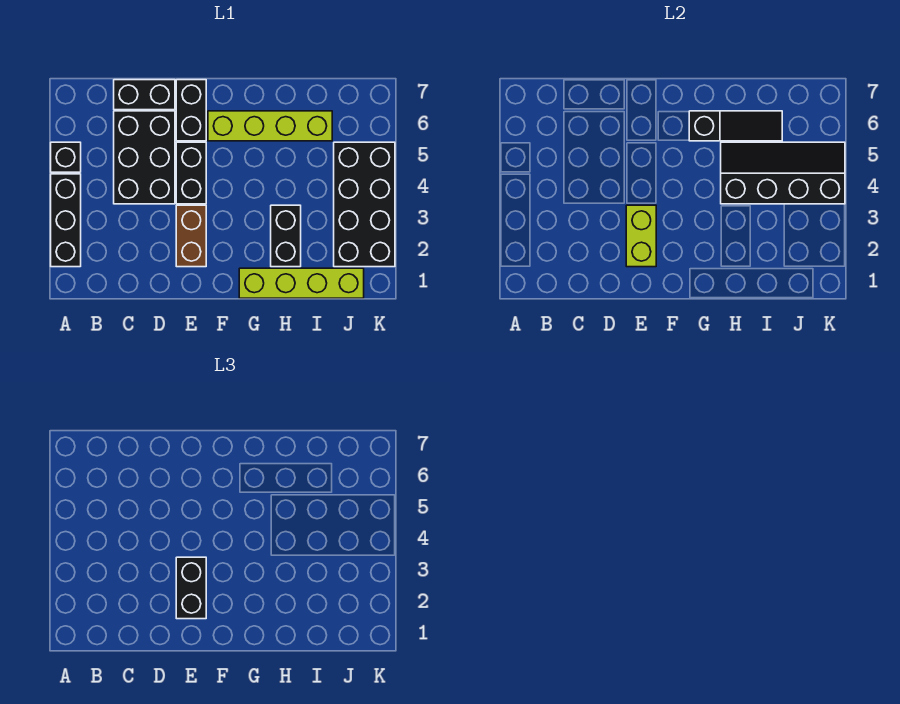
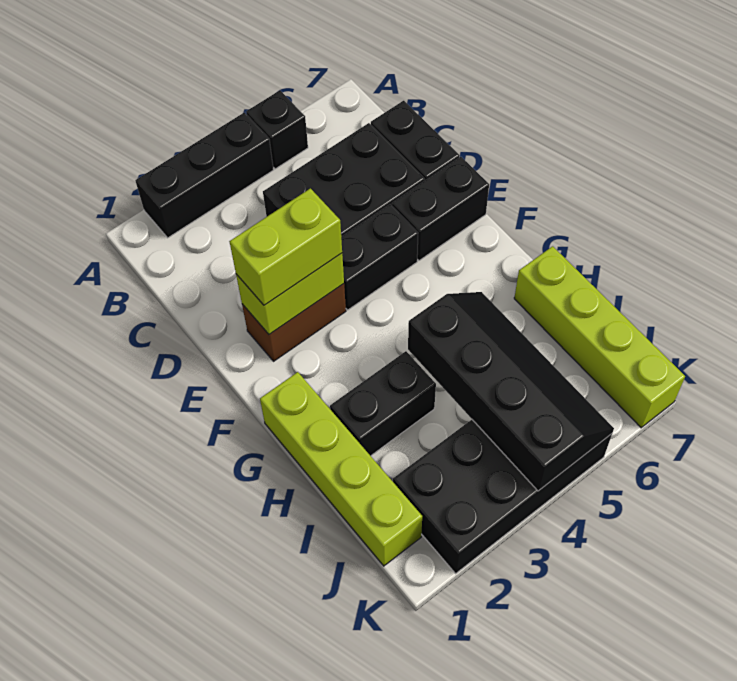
black 1x2 brick [176,557,206,619] -> lime 1x2 brick [229,188,342,305]
lime 1x4 brick [208,111,332,141] -> lime 1x4 brick moved to [514,246,685,428]
black 1x3 slope [689,111,782,141] -> none

